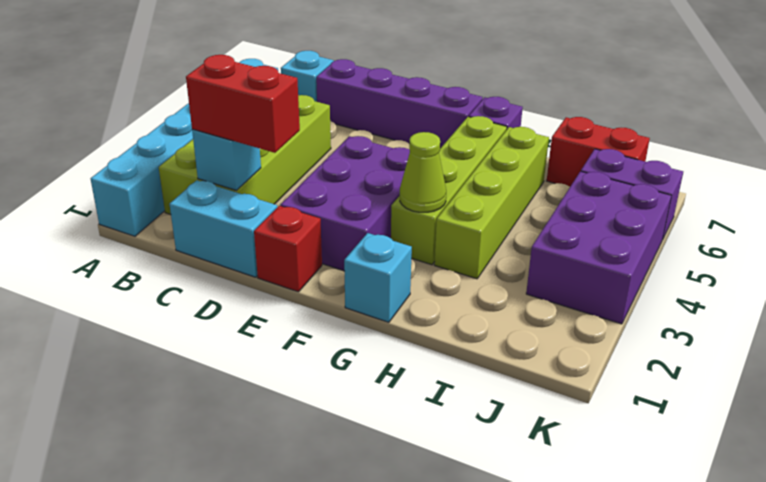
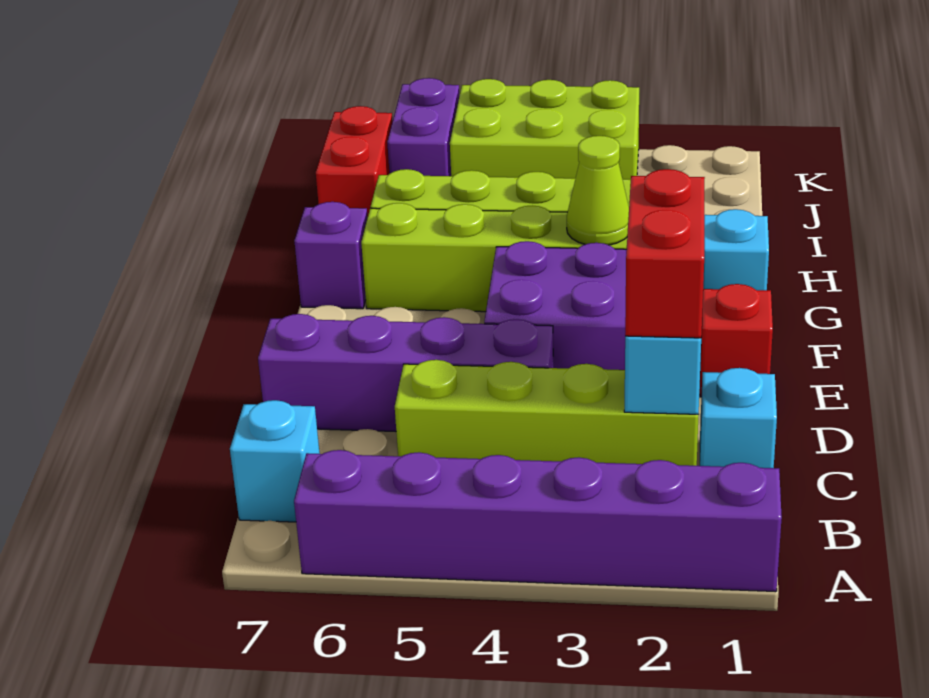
cyan 1x6 brick [91,59,278,236] -> purple 1x6 brick [294,450,782,592]
lime 2x4 brick [159,95,331,214] -> lime 1x4 brick [395,360,699,466]
cyan 1x2 brick [170,180,277,277] -> cyan 1x1 brick [700,368,777,468]
purple 1x4 brick [316,59,483,148] -> purple 1x4 brick turned to [258,314,553,431]
purple 2x3 brick [526,171,671,324] -> lime 2x3 brick [450,79,639,179]

